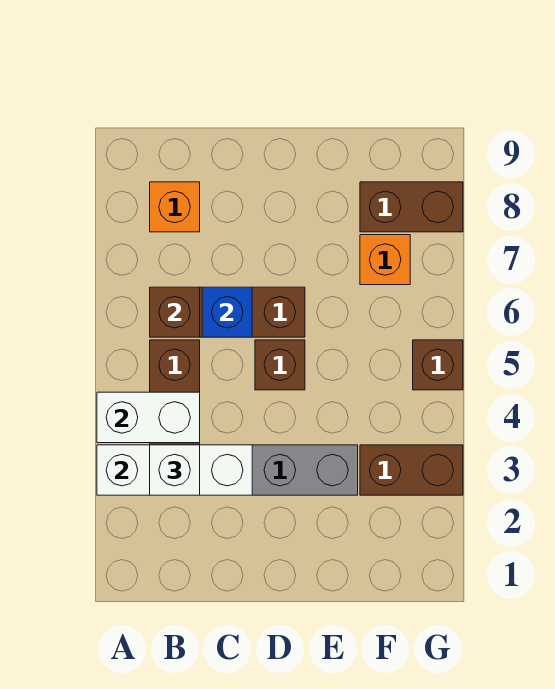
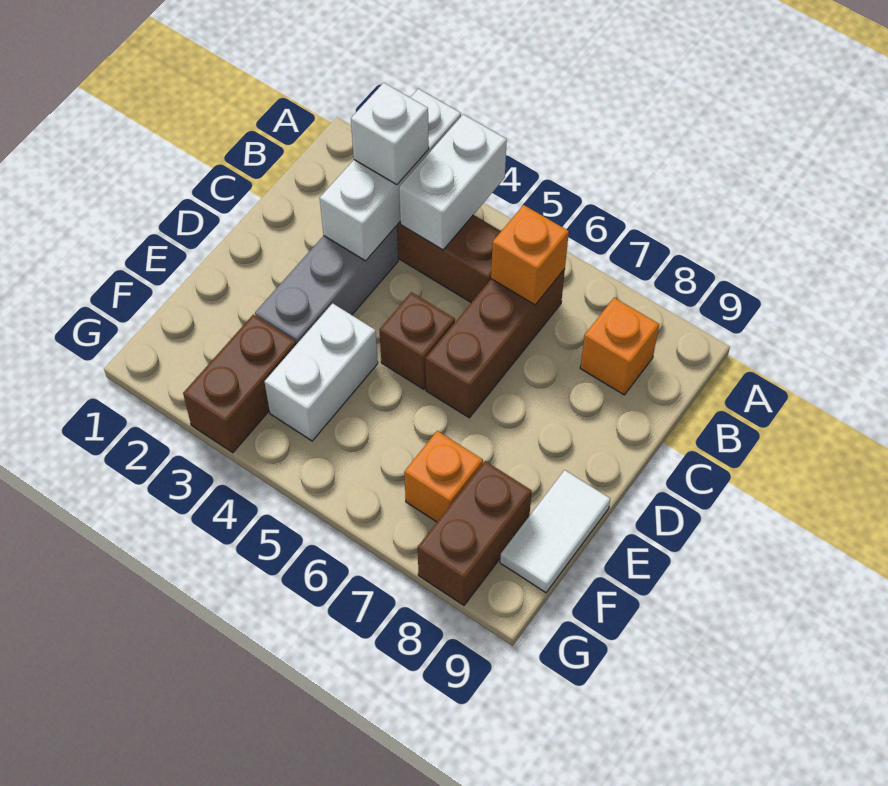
brown 1x1 brick [150,287,200,337] -> orange 1x1 brick [491,205,569,305]
blue 1x1 brick [202,287,252,337] -> none
none -> white 1x2 brick [265,303,378,441]
none -> white 1x2 tile [500,470,610,593]
brown 1x1 brick [413,340,463,390] -> none

